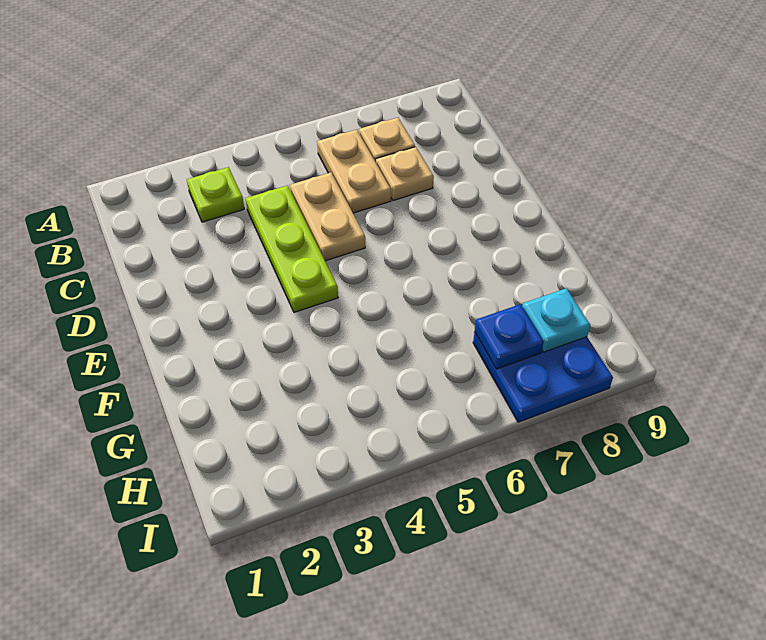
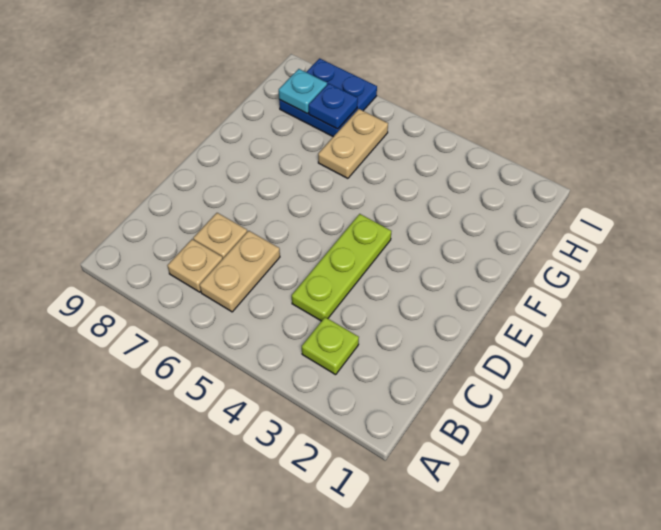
tan 1x2 plate [290,172,365,261] -> tan 1x2 plate moved to [318,109,388,178]

